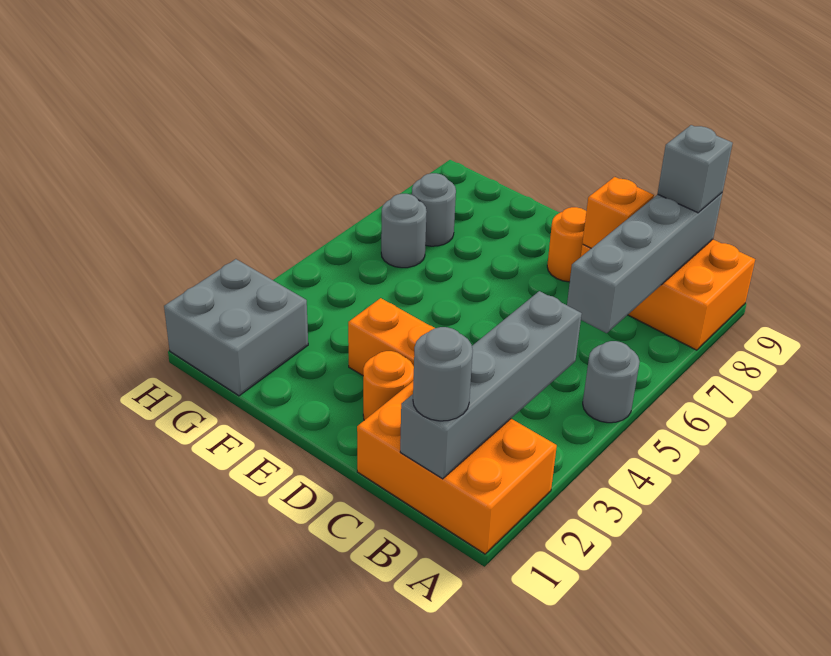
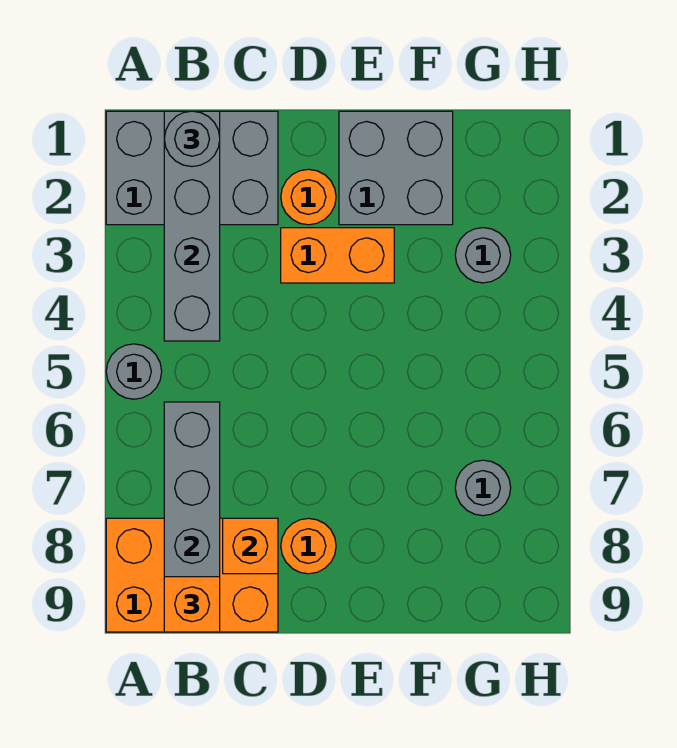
orange 2x3 brick [357,381,557,554] -> grey 2x3 brick [106,111,278,225]
grey 1x1 brick [658,125,733,213] -> orange 1x1 brick [164,577,220,632]
grey 2x2 brick [164,259,308,396] -> grey 2x2 brick moved to [339,111,453,225]
grey 1x1 round brick [381,194,427,268] -> grey 1x1 round brick moved to [455,228,511,283]

